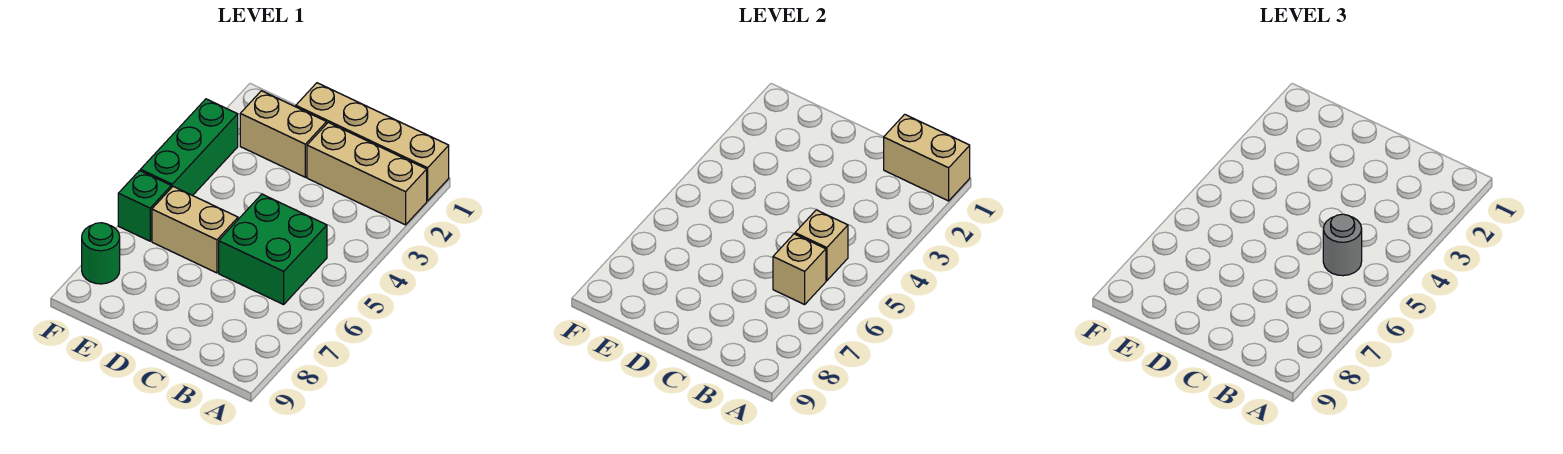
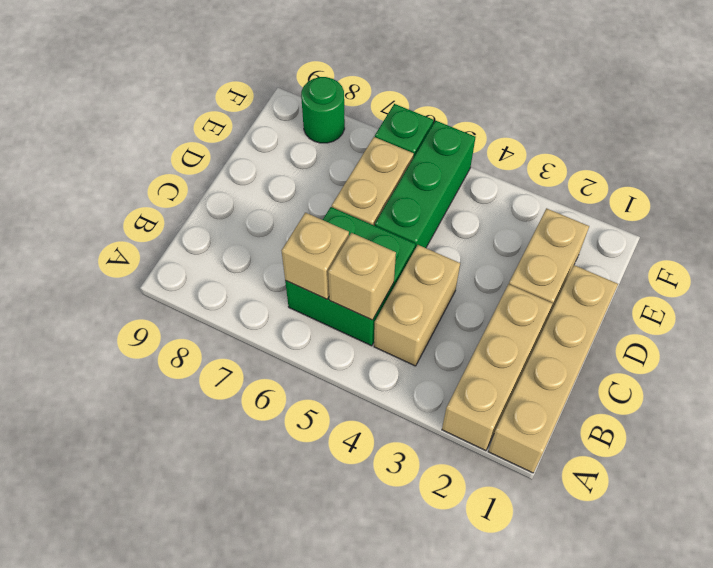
tan 1x2 brick [884,114,970,201] -> tan 1x2 brick moved to [374,245,460,366]
grey 1x1 round brick [1323,214,1362,276] -> none
green 1x3 brick [141,99,238,196] -> green 1x3 brick turned to [375,121,475,249]

